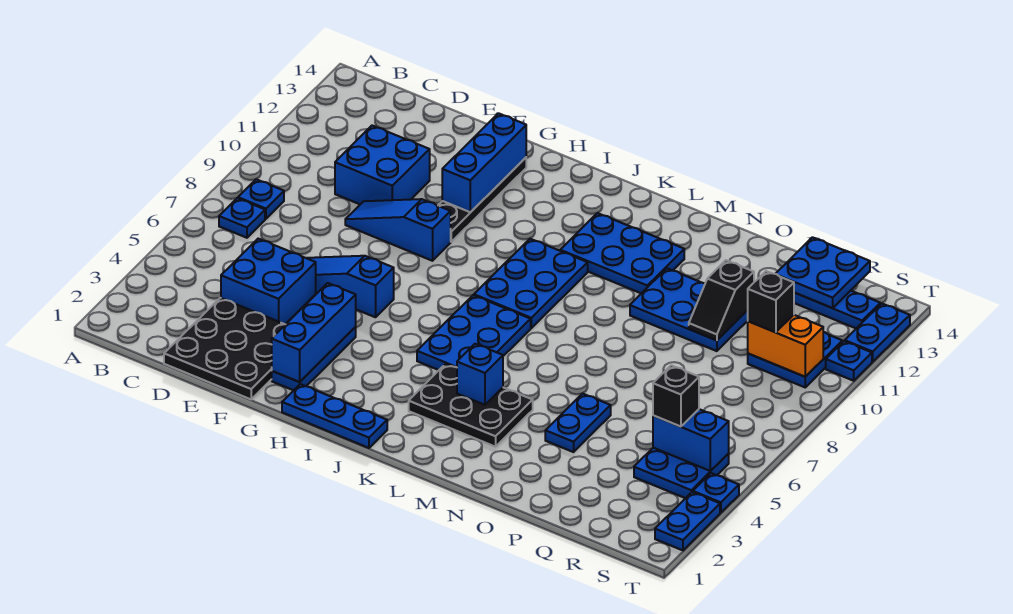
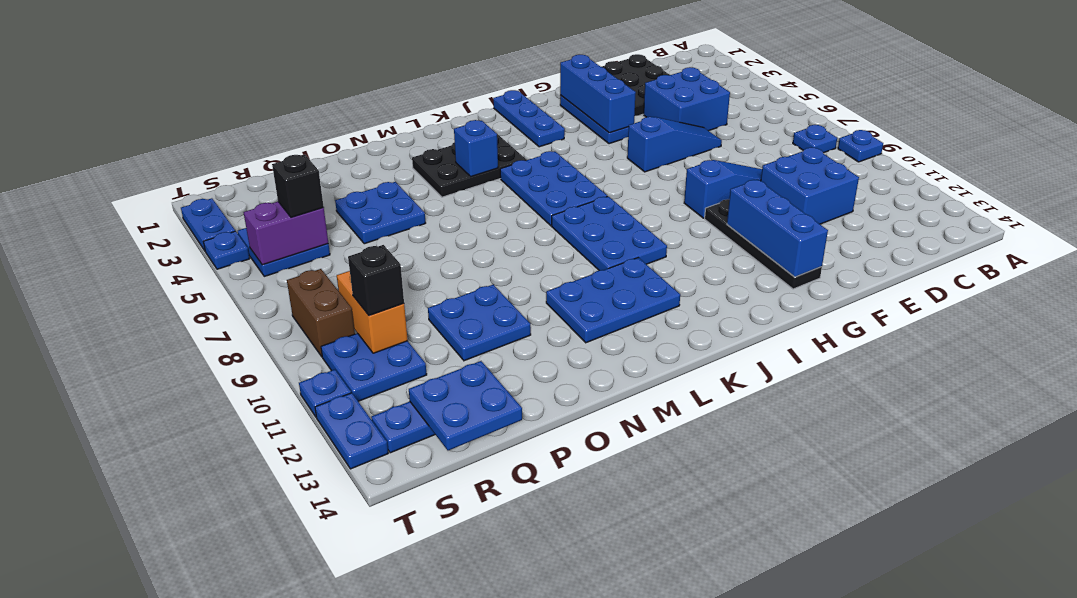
blue 1x1 plate [219,198,265,238] -> blue 1x1 plate moved to [838,130,883,162]
blue 1x3 plate [282,384,387,448] -> blue 1x3 plate turned to [493,90,565,147]
blue 2x3 plate [630,268,748,351] -> blue 2x2 plate [428,285,531,361]
blue 1x2 plate [545,393,611,452] -> blue 2x2 plate [335,182,425,244]
black 1x2 slope [689,260,754,340] -> none
blue 1x2 brick [653,409,729,471] -> purple 1x2 brick [244,202,328,265]
orange 1x2 brick [748,315,823,377] -> orange 1x2 brick turned to [337,271,408,353]
none -> brown 1x2 brick [287,269,355,357]

